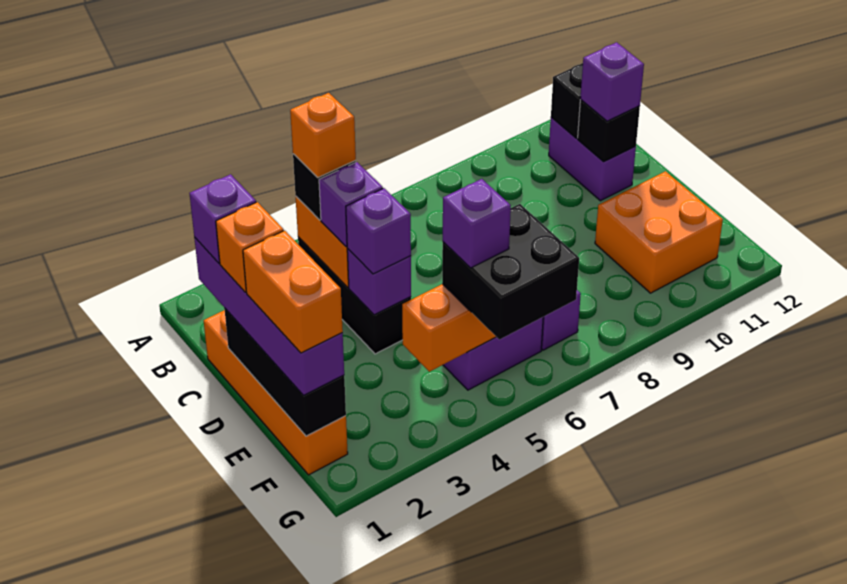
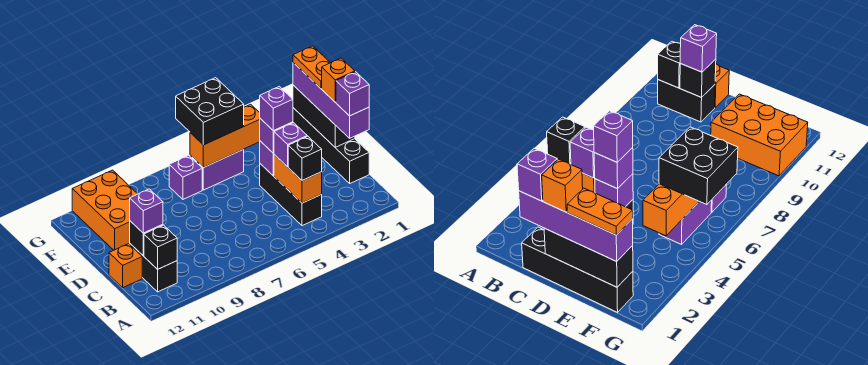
orange 1x1 brick [290,93,356,178] -> orange 1x1 brick moved to [109,244,142,288]
purple 1x2 brick [549,117,636,201] -> black 1x2 brick [130,244,177,292]
orange 1x4 brick [204,310,348,475] -> black 1x4 brick [293,108,369,183]
orange 1x2 brick [243,231,343,353] -> orange 1x2 plate [293,46,330,88]
orange 2x2 brick [595,171,723,293] -> orange 2x3 brick [72,170,137,250]
purple 1x1 brick [443,179,511,268] -> purple 1x1 brick moved to [260,86,293,131]

